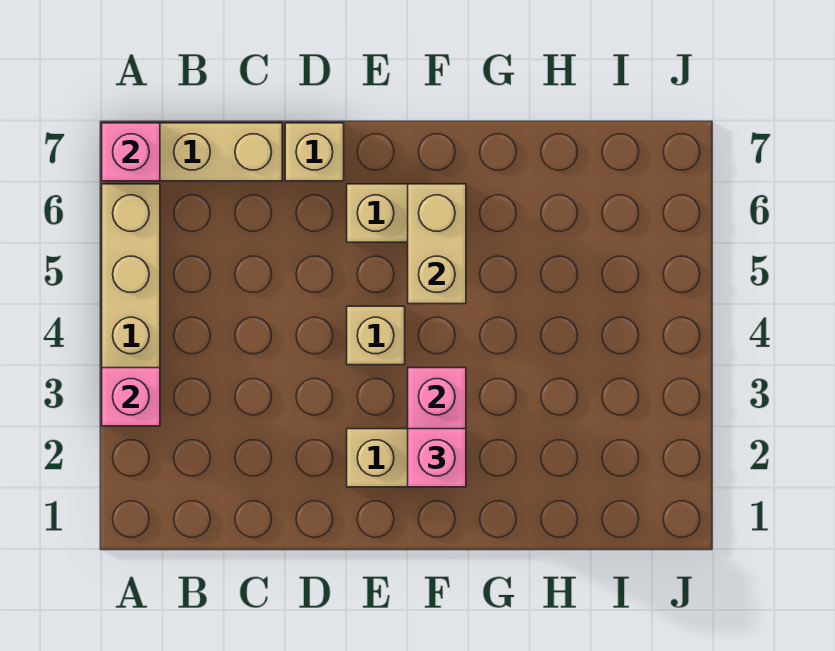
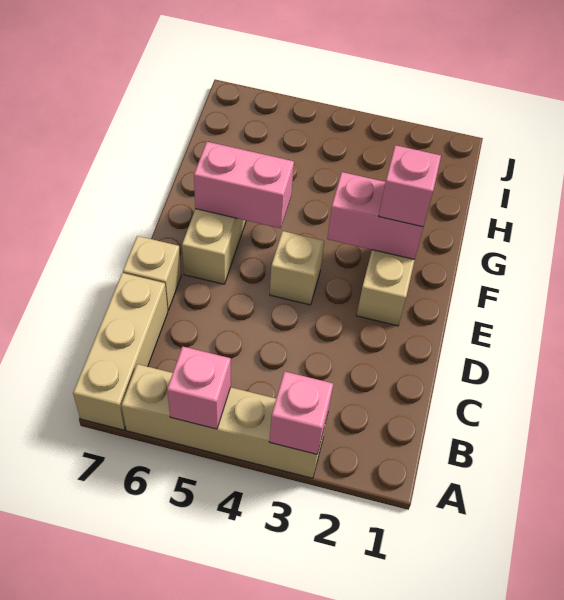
pink 1x1 brick [102,123,160,181] -> pink 1x1 brick moved to [167,347,231,429]
tan 1x2 brick [408,184,466,304] -> pink 1x2 brick [194,142,294,228]

